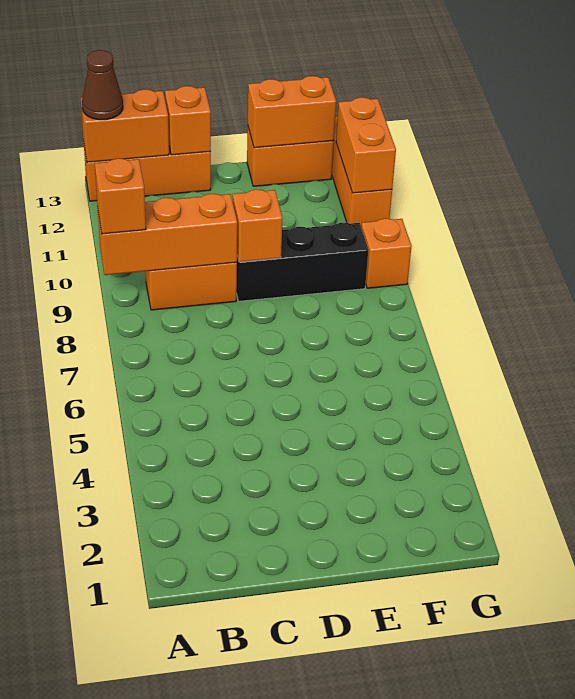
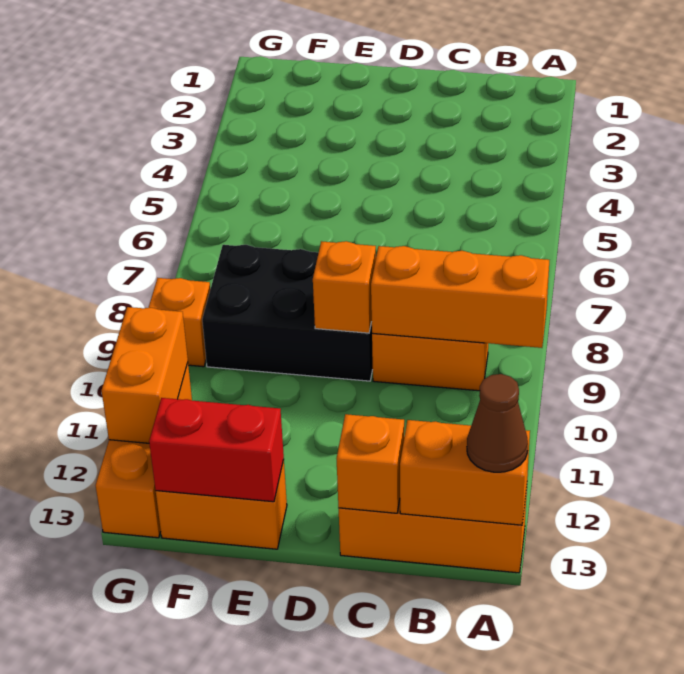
orange 1x1 brick [95,158,146,234] -> none
black 1x3 brick [236,223,368,301] -> black 2x3 brick [202,245,373,381]
orange 1x2 brick [248,76,336,148] -> red 1x2 brick [149,398,284,502]

